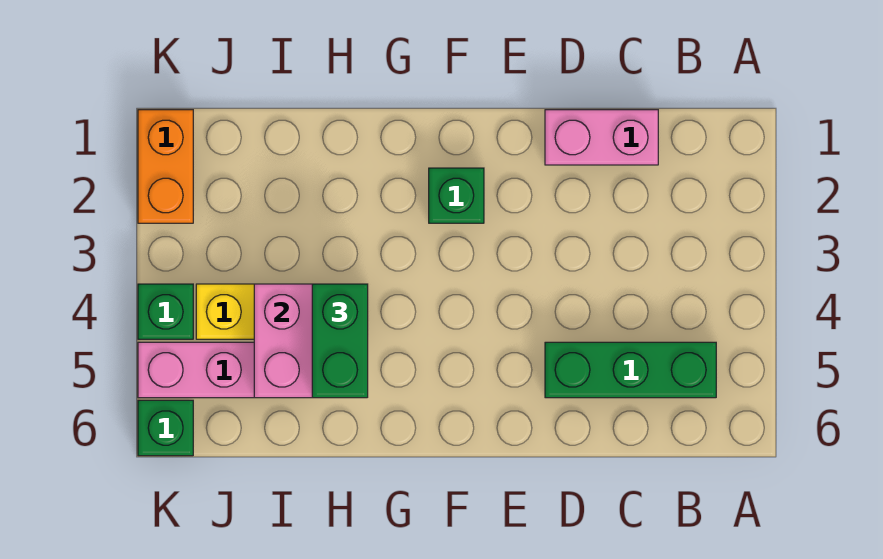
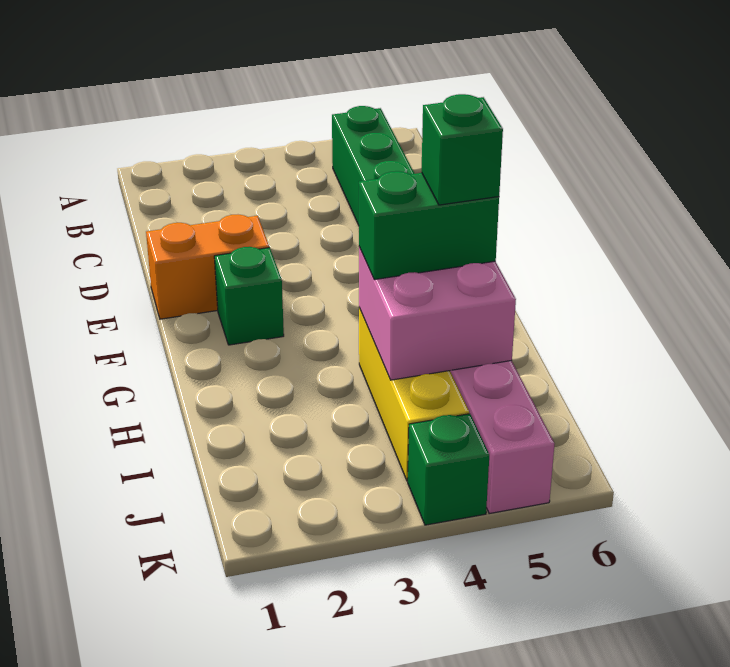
pink 1x2 brick [545,110,658,165] -> none
orange 1x2 brick [138,110,193,223] -> orange 1x2 brick moved to [146,215,269,319]
green 1x1 brick [138,400,193,456] -> green 1x1 brick moved to [422,94,503,205]

